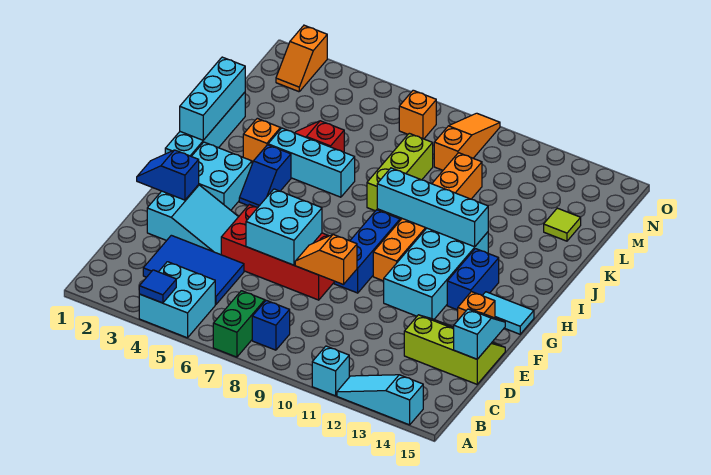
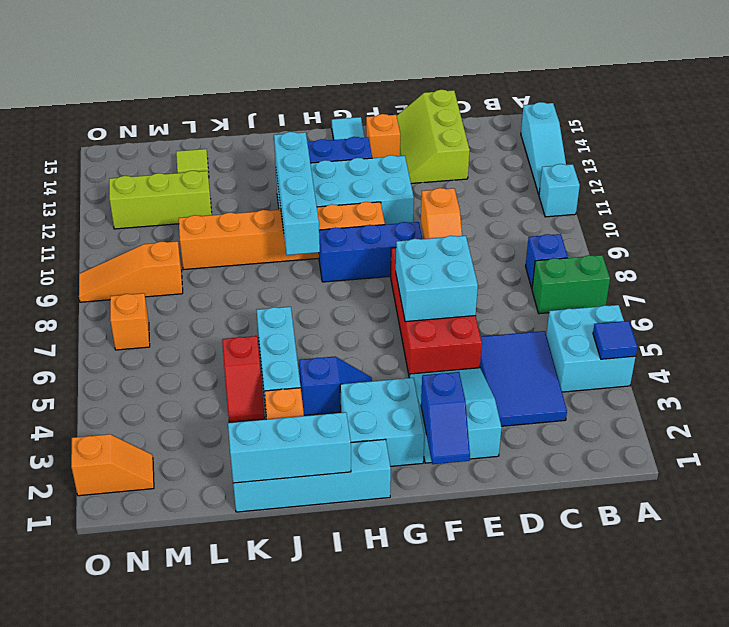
cyan 1x2 slope [454,309,505,359] -> none
lime 1x3 brick [367,133,433,215] -> lime 1x3 brick moved to [109,171,212,229]

